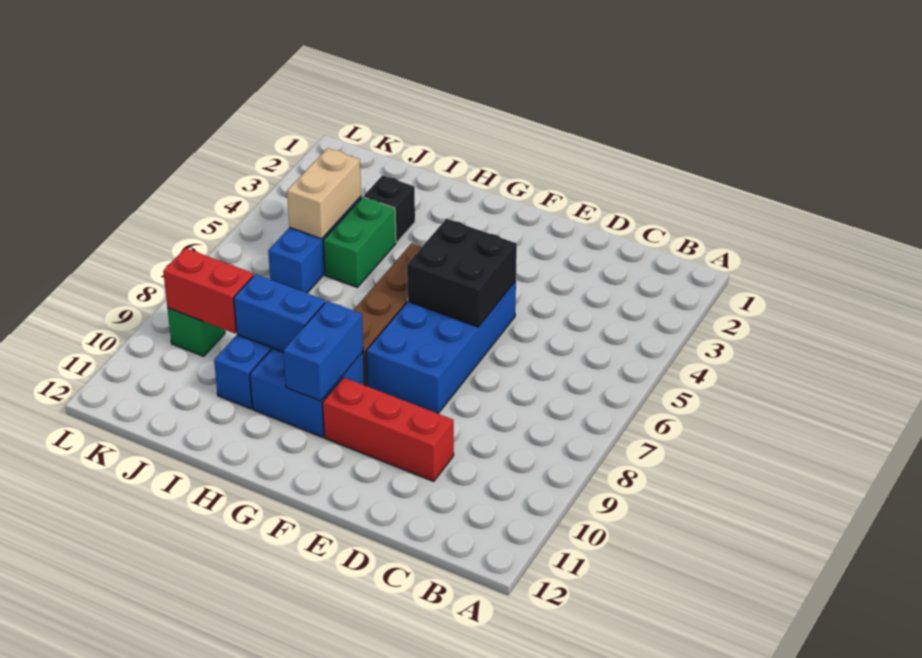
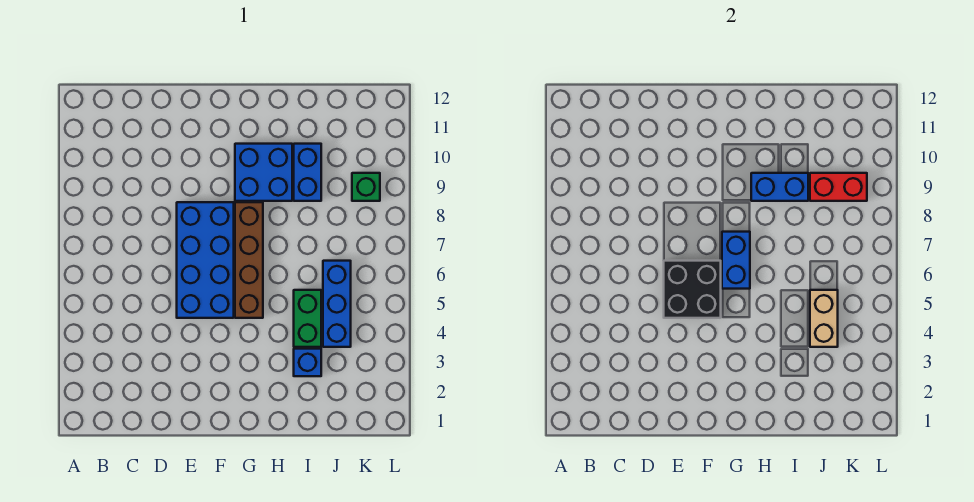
red 1x3 brick [323,377,454,481] -> none
blue 1x2 brick [283,301,363,401] -> blue 1x2 brick moved to [722,232,750,289]
black 1x1 brick [364,175,415,242] -> blue 1x1 brick [294,349,321,376]

